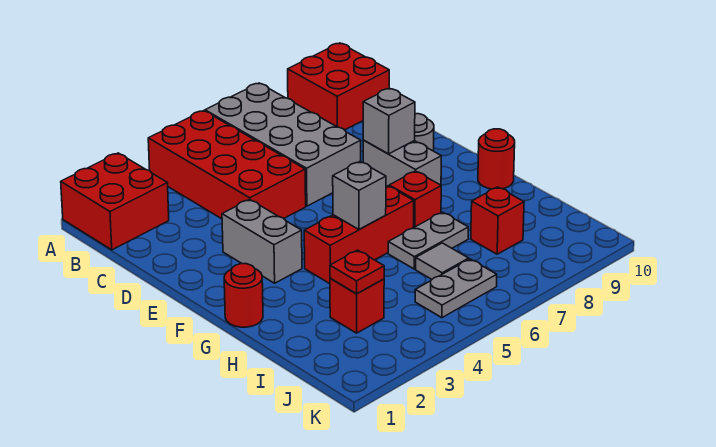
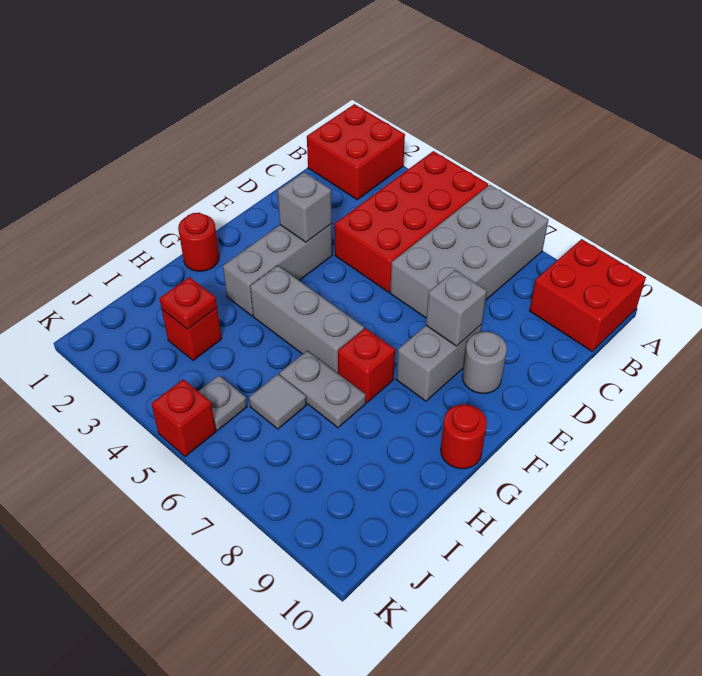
grey 1x2 brick [222,199,302,283] -> grey 1x3 brick [223,224,332,316]
red 1x3 brick [304,186,414,284] -> grey 1x3 brick [250,266,364,373]
grey 1x1 brick [333,162,386,229] -> grey 1x1 brick moved to [278,172,332,242]
red 1x1 brick [471,187,524,254] -> red 1x1 brick moved to [151,379,216,457]
grey 1x2 plate [415,259,497,318] -> grey 1x1 plate [198,376,247,431]

